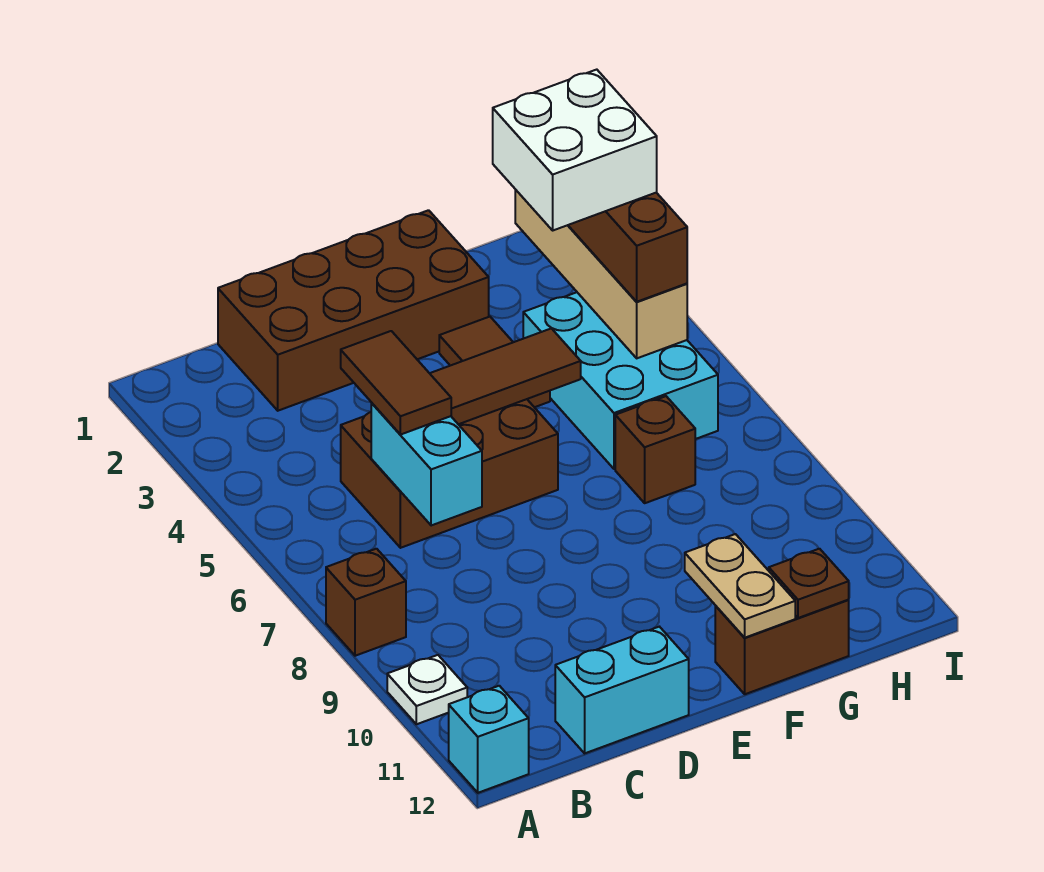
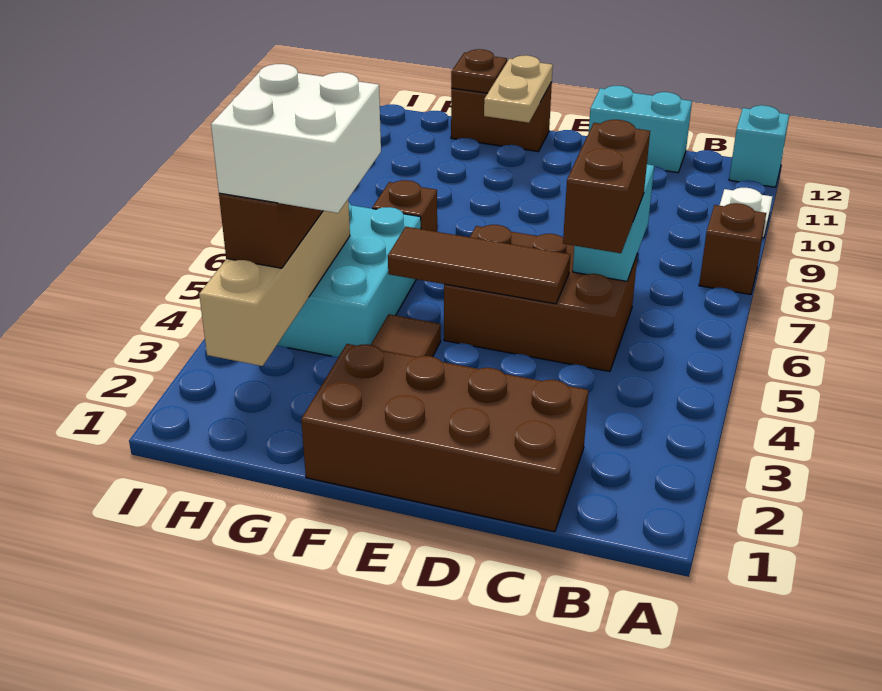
brown 1x2 tile [341,331,451,435] -> brown 1x2 brick [563,120,650,253]

